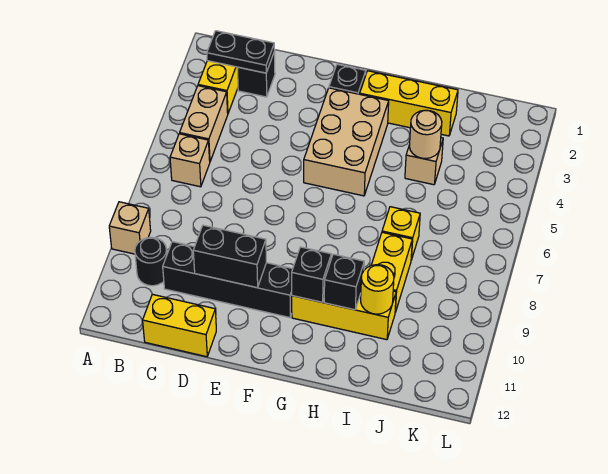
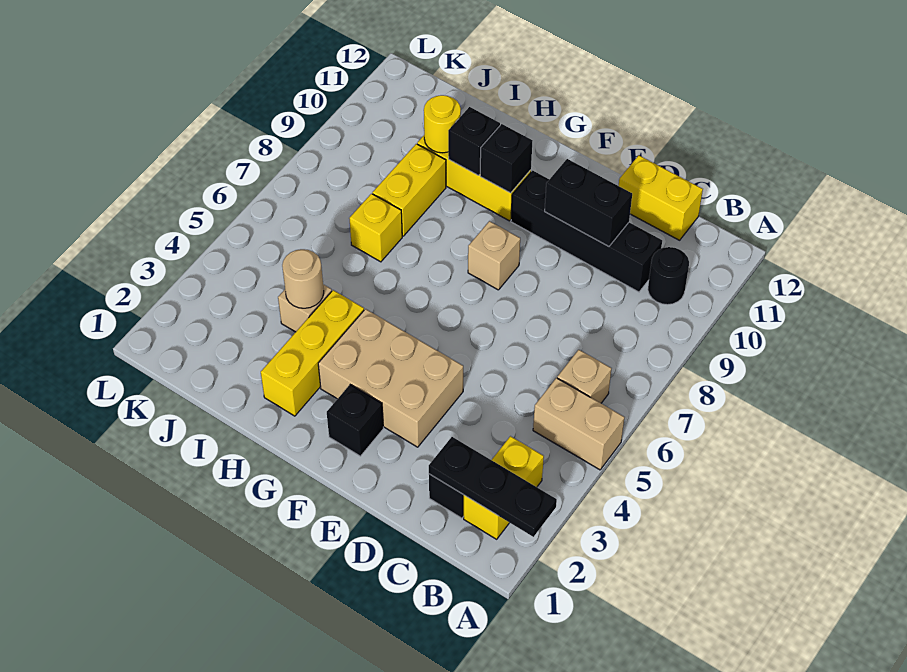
tan 1x1 brick [109,202,151,254] -> tan 1x1 brick moved to [468,221,520,290]
black 1x2 plate [207,31,275,73] -> black 1x3 plate [429,437,557,537]
tan 1x2 brick [180,86,228,161] -> tan 1x2 brick turned to [533,378,624,470]
tan 2x3 brick [304,88,389,196] -> tan 2x3 brick turned to [318,309,463,447]
yellow 1x3 brick [360,71,458,136] -> yellow 1x3 brick turned to [261,290,364,416]

